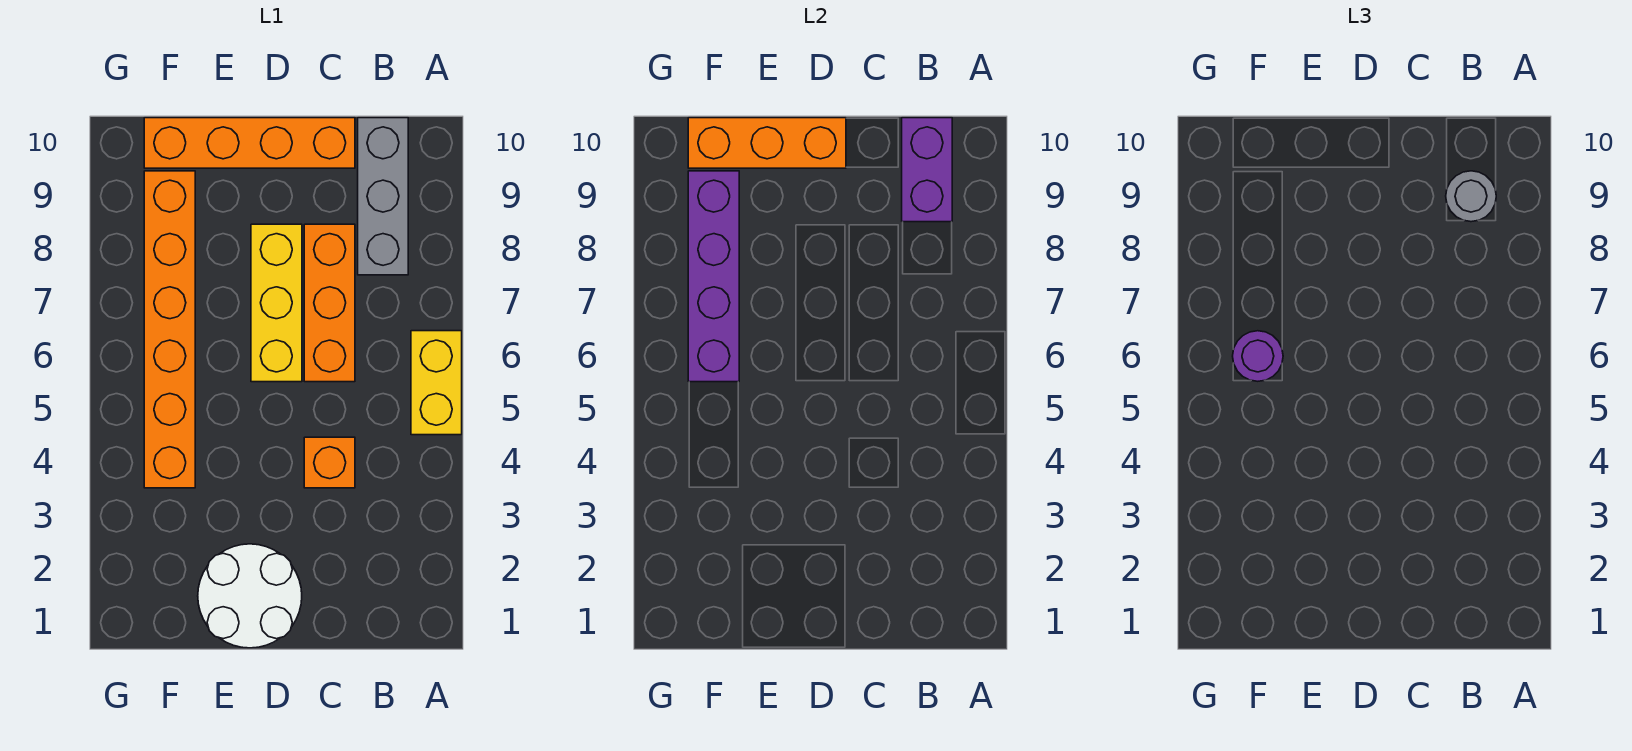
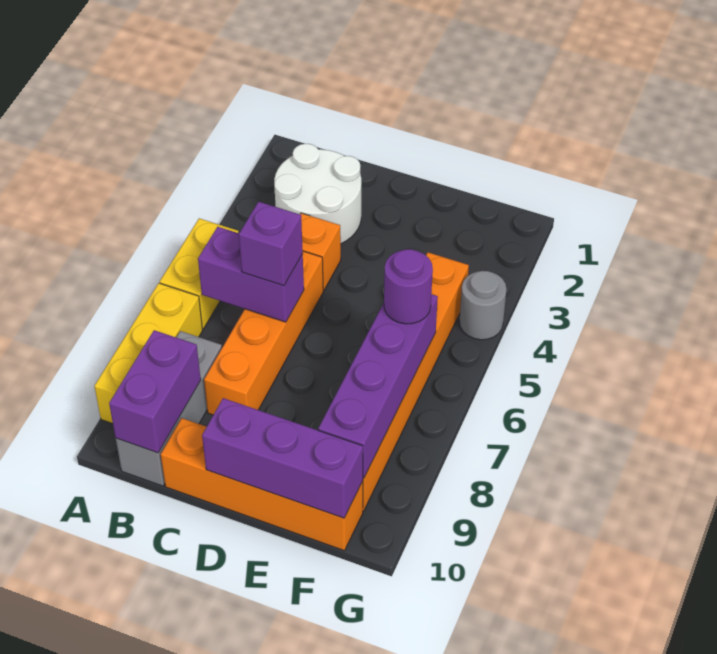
none -> purple 1x2 brick [198,227,304,322]
grey 1x1 round brick [1446,171,1496,222] -> grey 1x1 round brick moved to [459,271,506,340]
orange 1x3 brick [304,224,355,382] -> orange 1x4 brick [204,251,323,415]
none -> purple 1x1 brick [239,202,303,286]
white 2x2 round brick [198,544,302,648] -> white 2x2 round brick moved to [274,144,361,244]
yellow 1x3 brick [251,224,302,382] -> yellow 1x3 brick moved to [94,283,203,424]
orange 1x3 brick [688,118,846,168] -> purple 1x3 brick [202,398,363,518]

